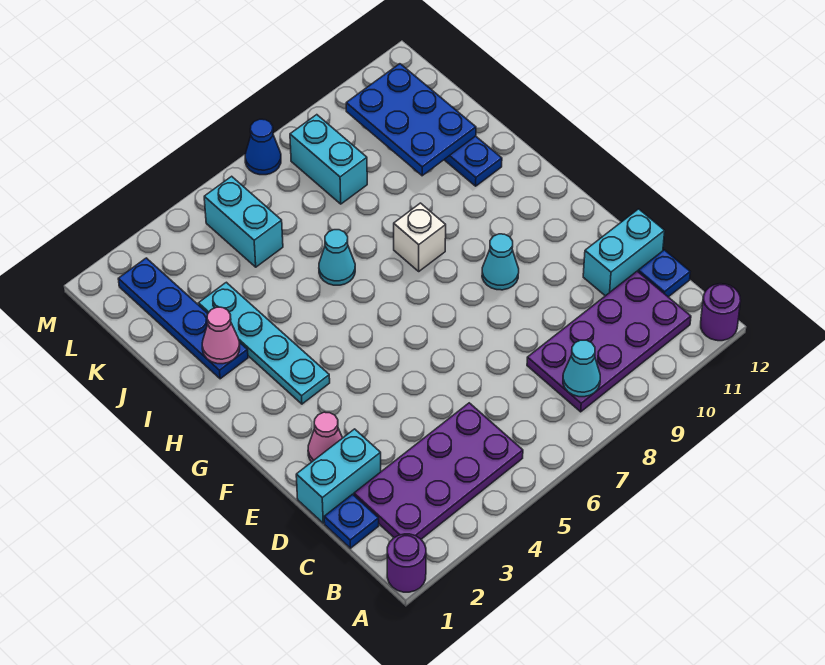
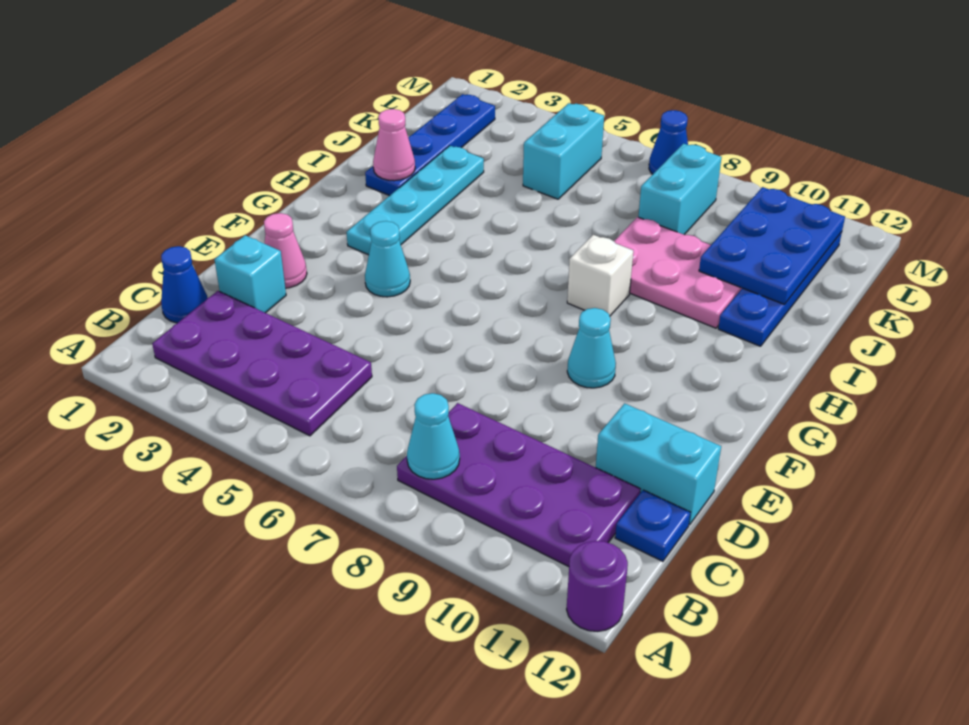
purple 1x1 round brick [387,534,426,592] -> none
blue 1x1 plate [324,494,379,548] -> blue 1x1 cone [161,246,207,323]
cyan 1x2 brick [296,429,381,523] -> cyan 1x1 brick [214,235,286,313]
cyan 1x1 cone [319,230,355,285] -> cyan 1x1 cone moved to [365,221,410,297]
none -> pink 2x3 plate [614,217,742,328]

